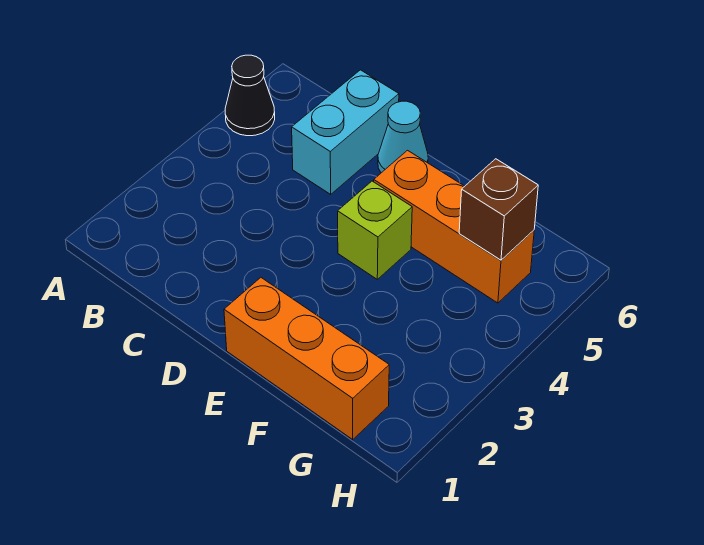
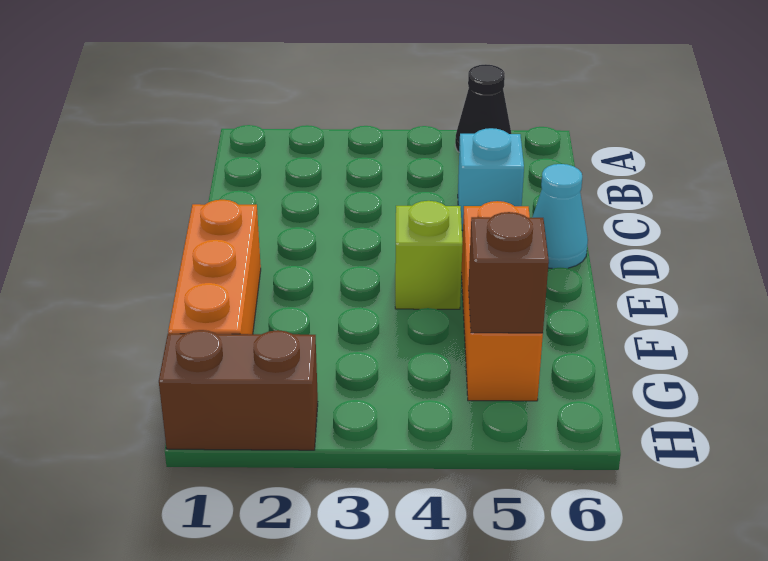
cyan 1x2 brick [292,70,399,194] -> cyan 1x1 brick [458,128,524,230]
none -> brown 1x2 brick [159,330,318,450]

